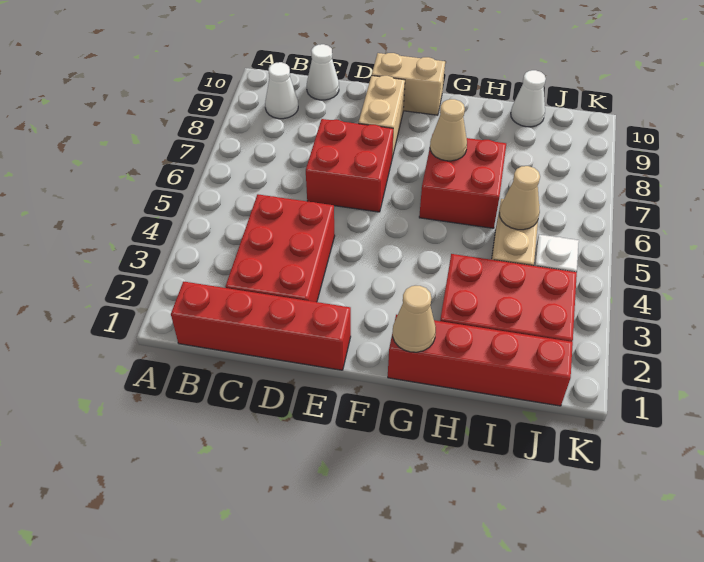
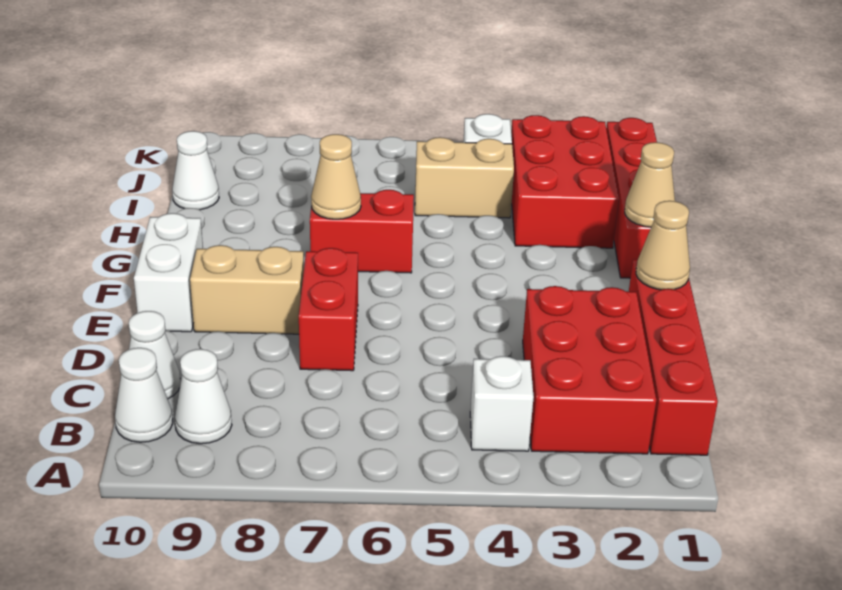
none -> white 1x1 brick [470,356,534,451]
none -> white 1x1 cone [115,348,173,442]
red 2x3 brick [226,194,335,302] -> red 2x3 brick turned to [523,286,656,454]
red 2x2 brick [306,119,393,212] -> red 1x2 brick [299,248,358,371]
tan 1x2 brick [372,53,445,115] -> white 1x2 brick [134,213,203,332]
red 2x2 brick [419,134,506,228] -> red 1x2 brick [310,190,414,273]
tan 1x1 cone [499,166,540,230] -> tan 1x1 cone moved to [636,201,690,290]

